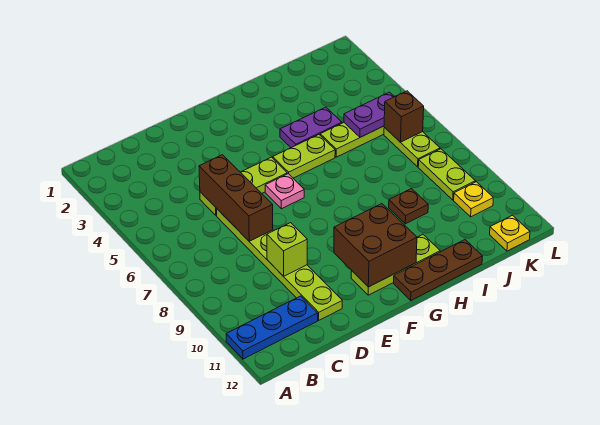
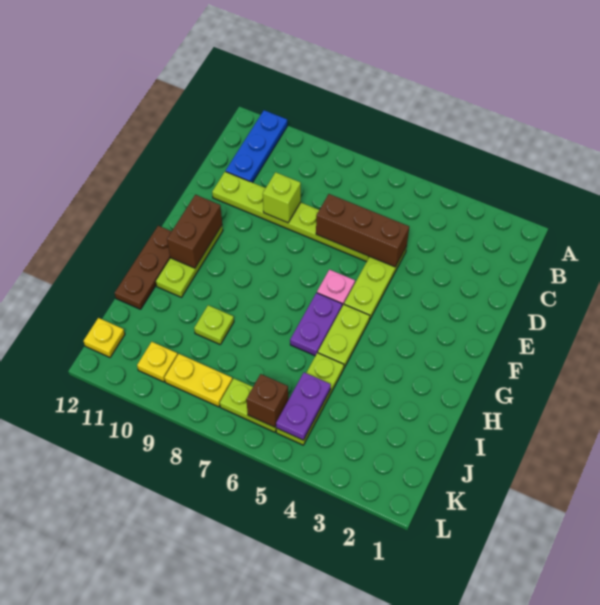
brown 2x2 brick [334,204,417,287] -> brown 1x2 brick [167,195,222,268]
purple 1x2 plate [280,107,342,148] -> purple 1x2 plate moved to [290,293,342,356]
brown 1x1 plate [389,189,428,224] -> lime 1x1 plate [194,305,234,344]
lime 1x2 plate [418,149,475,200] -> yellow 1x2 plate [164,354,232,407]

